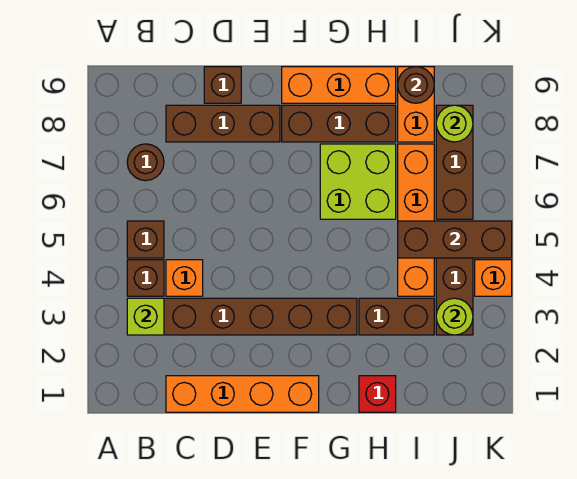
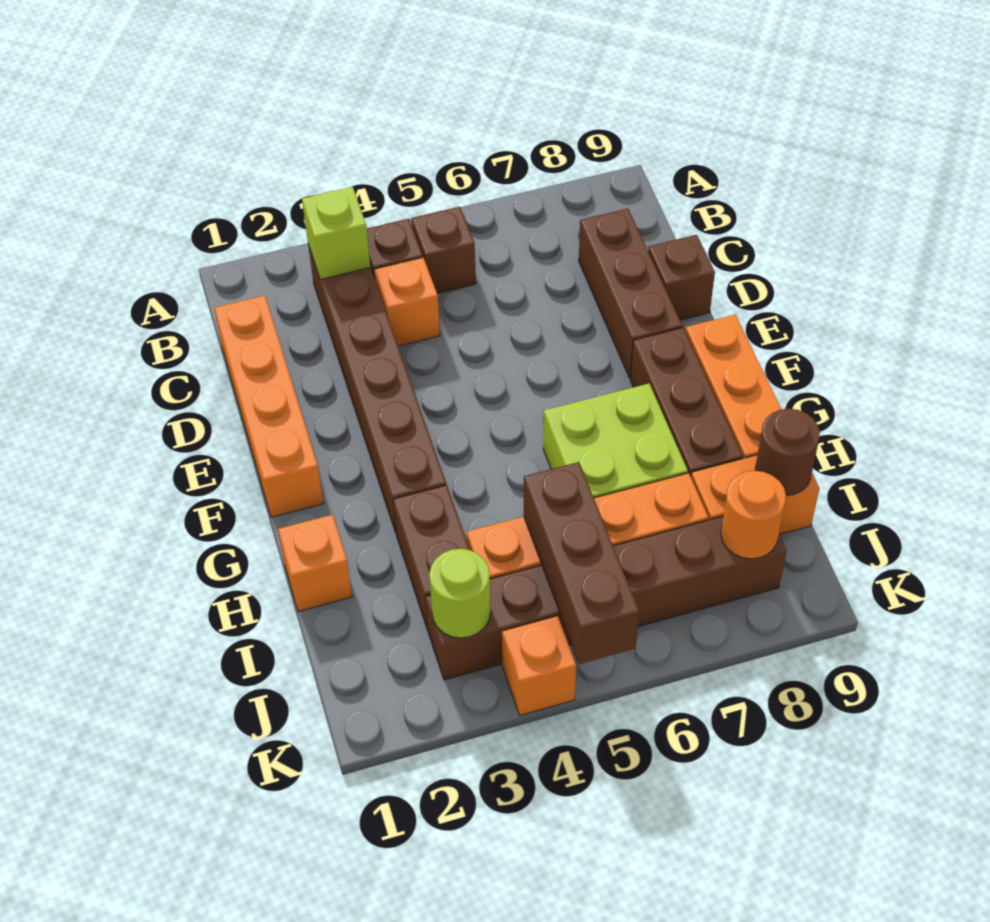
brown 1x1 round brick [127,144,164,181] -> none
red 1x1 brick [359,376,396,412] -> orange 1x1 brick [278,515,352,612]
lime 1x1 round brick [436,105,473,142] -> orange 1x1 round brick [721,471,786,559]

